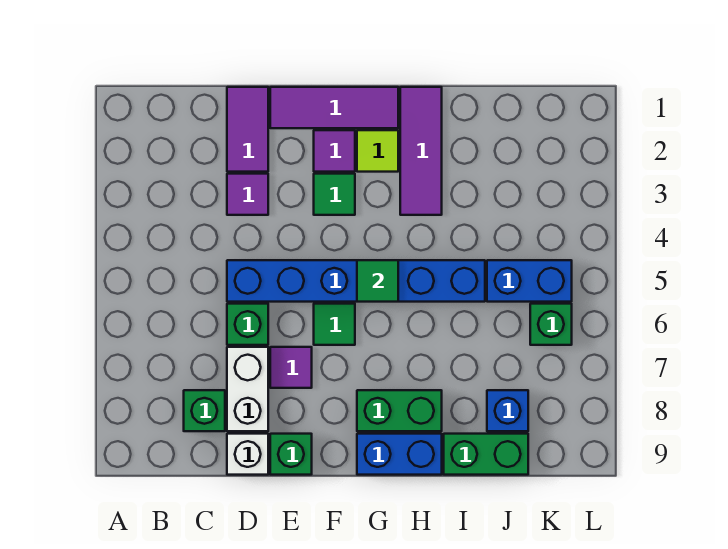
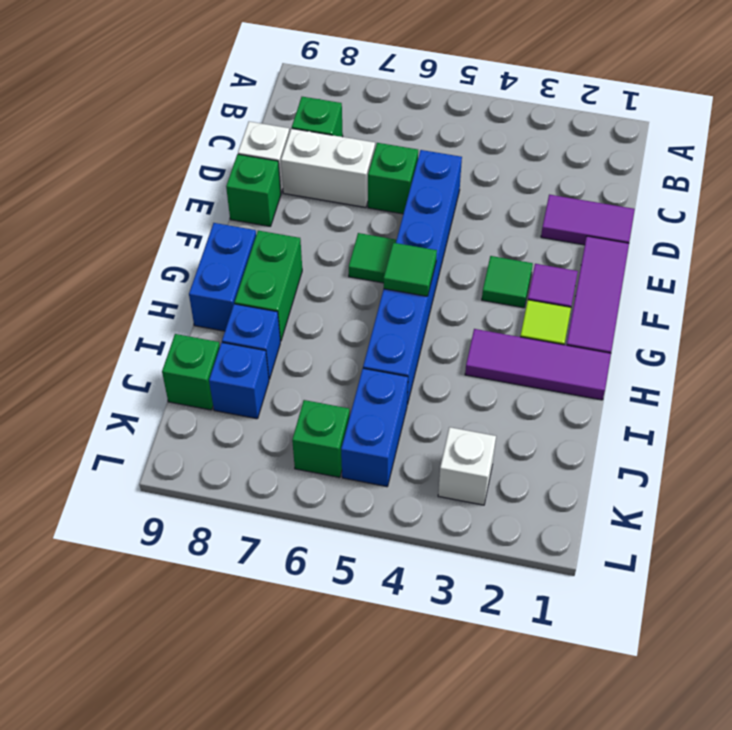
purple 1x1 tile [227,174,268,215] -> none
purple 1x1 tile [270,347,312,388] -> none
none -> blue 1x1 brick [222,304,280,379]
green 1x2 brick [444,434,528,475] -> green 1x1 brick [162,334,220,410]
none -> white 1x1 brick [438,427,496,505]

